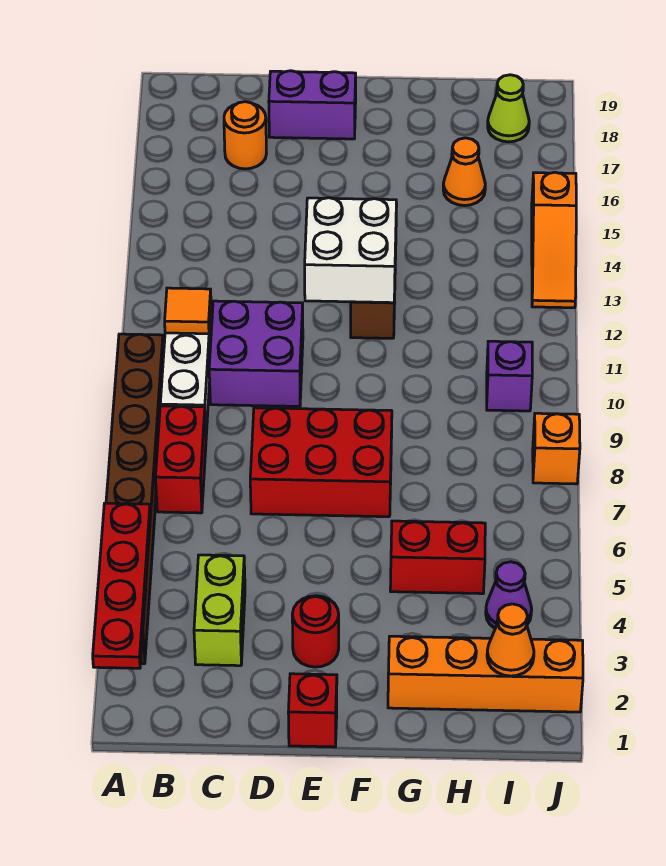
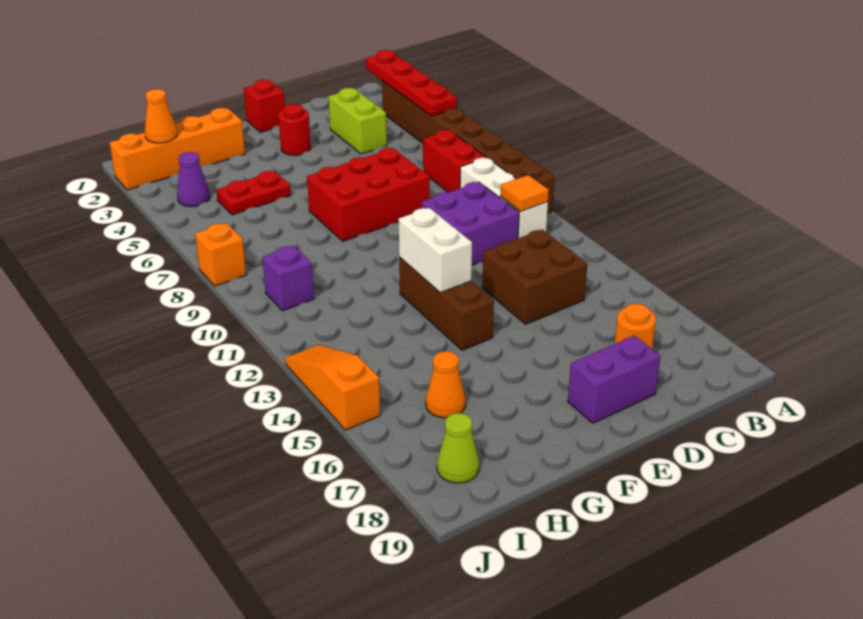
none -> brown 2x2 brick [482,230,587,324]
white 2x2 brick [305,198,396,303] -> white 1x2 brick [399,208,472,293]
red 1x2 brick [390,521,485,594] -> red 1x2 plate [216,171,291,215]

